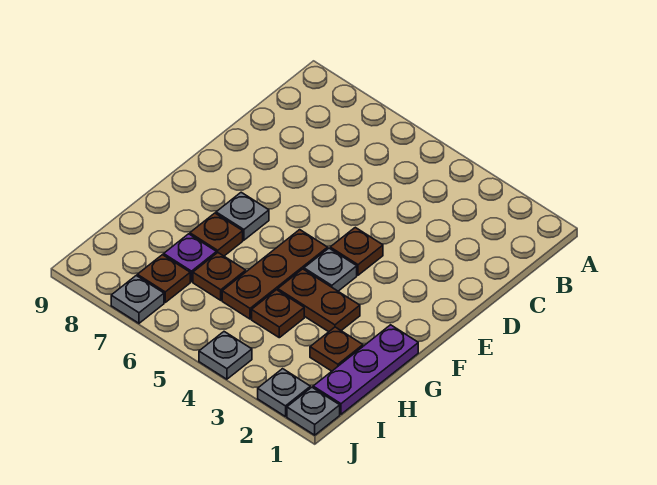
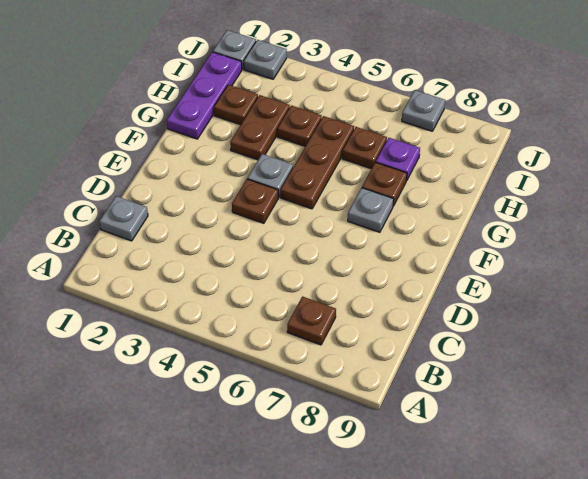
brown 1x2 plate [278,269,360,332] -> brown 1x2 plate turned to [230,95,290,160]
brown 1x1 plate [137,255,190,302] -> brown 1x1 plate moved to [287,297,336,345]
grey 1x1 plate [199,332,252,379] -> grey 1x1 plate moved to [99,196,148,241]

